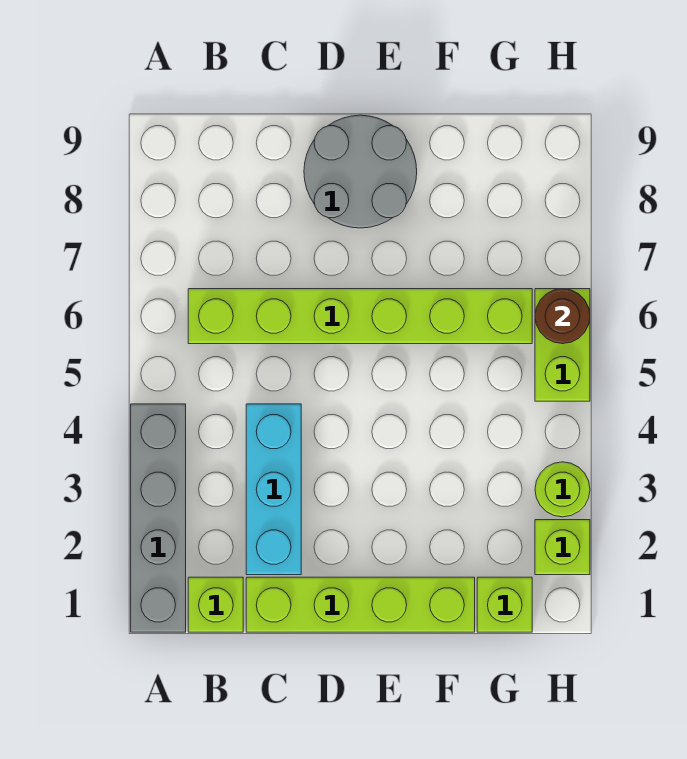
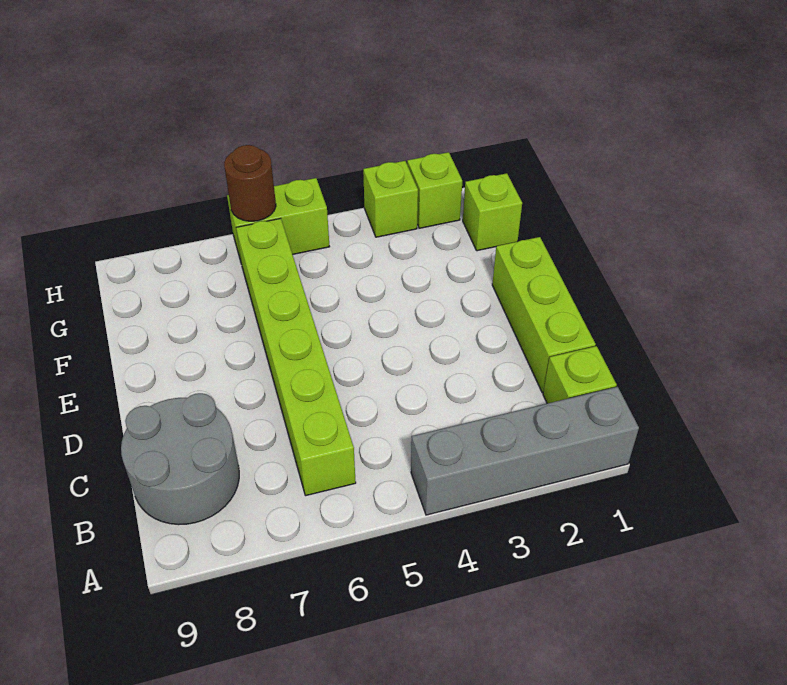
lime 1x4 brick [246,577,475,632] -> lime 1x3 brick [492,237,596,393]
cyan 1x3 brick [246,404,301,575] -> none
grey 2x2 round brick [304,115,417,228] -> grey 2x2 round brick moved to [121,393,239,525]
lime 1x1 round brick [535,462,590,517] -> lime 1x1 brick [363,161,418,237]

